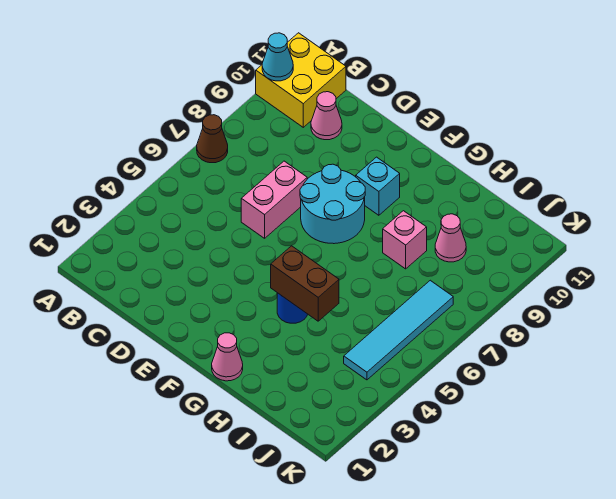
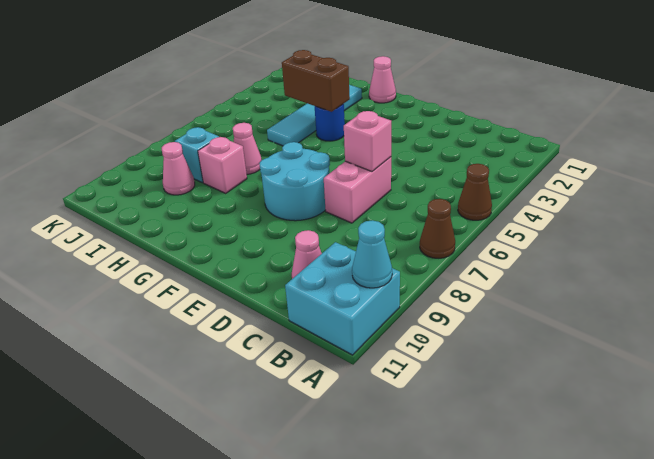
none -> brown 1x1 cone [458,164,492,220]
yellow 2x2 brick [256,33,346,127] -> cyan 2x2 brick [285,242,400,355]
none -> pink 1x1 brick [344,111,391,171]
cyan 1x1 brick [356,157,400,215] -> cyan 1x1 brick moved to [175,127,219,183]
none -> pink 1x1 cone [233,123,262,174]
cyan 1x4 tile [344,280,453,380] -> cyan 1x4 tile moved to [267,85,362,146]

